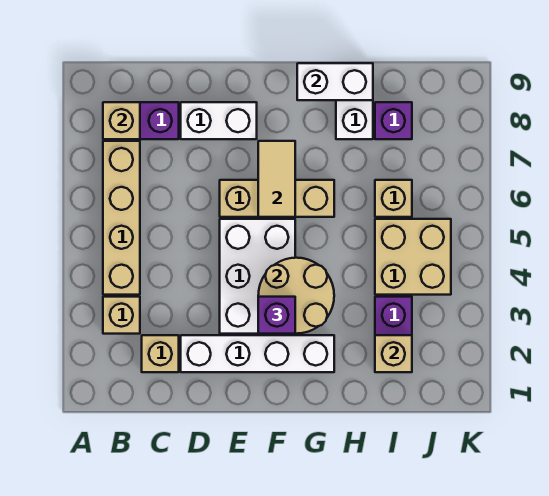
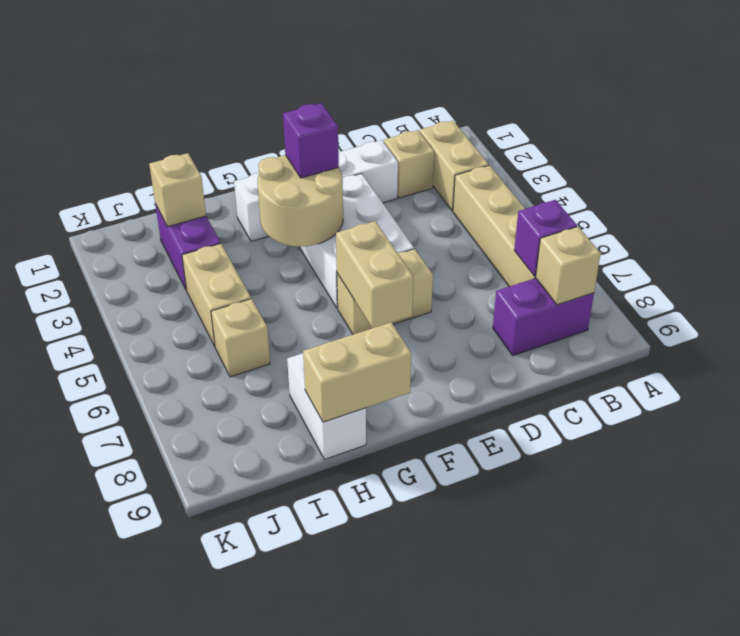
tan 1x1 brick [103,297,140,334] -> tan 1x2 brick [419,120,489,211]
white 1x2 brick [181,102,257,139] -> none
tan 1x3 brick [220,180,334,217] -> tan 1x2 brick [337,249,433,334]
tan 1x2 tile [258,141,295,217] -> tan 1x2 brick [336,221,413,328]
white 1x2 brick [297,63,373,100] -> tan 1x2 brick [303,322,411,422]
tan 2x2 brick [375,219,451,295] -> tan 1x2 brick [182,244,251,346]
purple 1x1 brick [375,102,412,139] -> purple 1x1 brick moved to [514,200,577,276]

